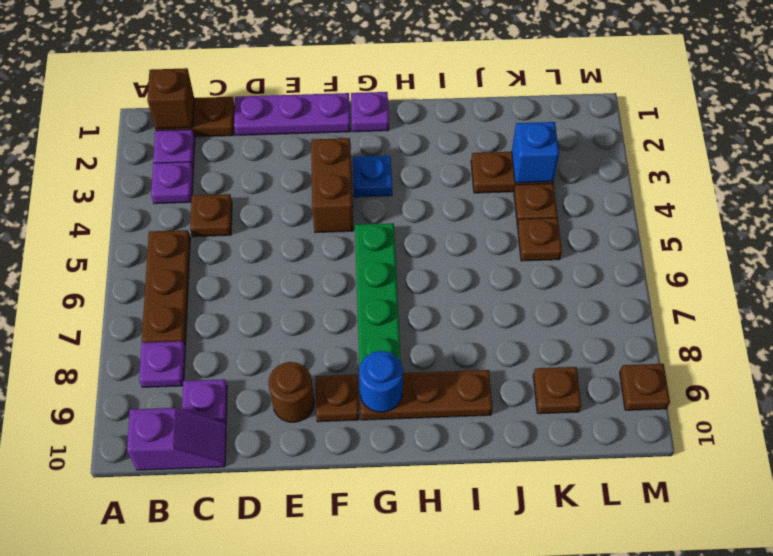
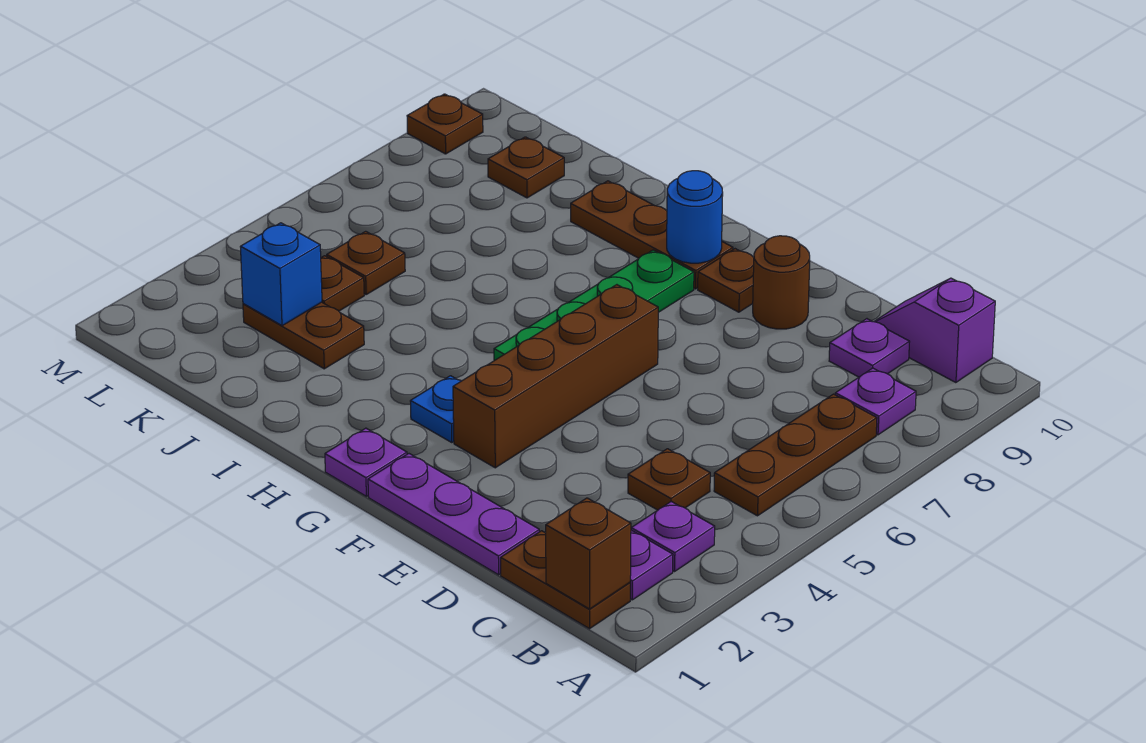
brown 1x2 brick [311,138,353,233] -> brown 1x4 brick [453,285,658,468]

